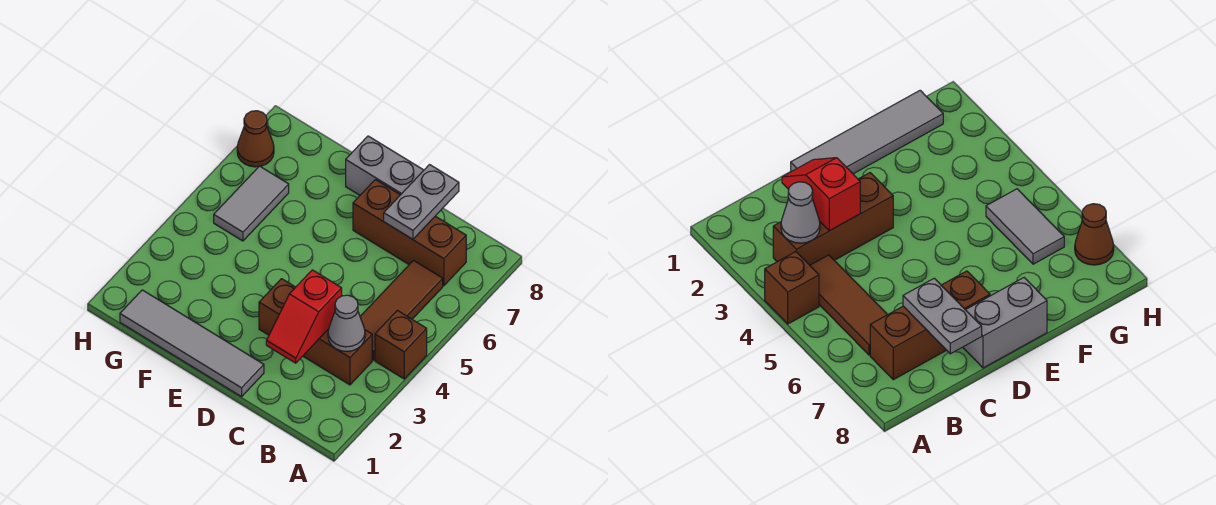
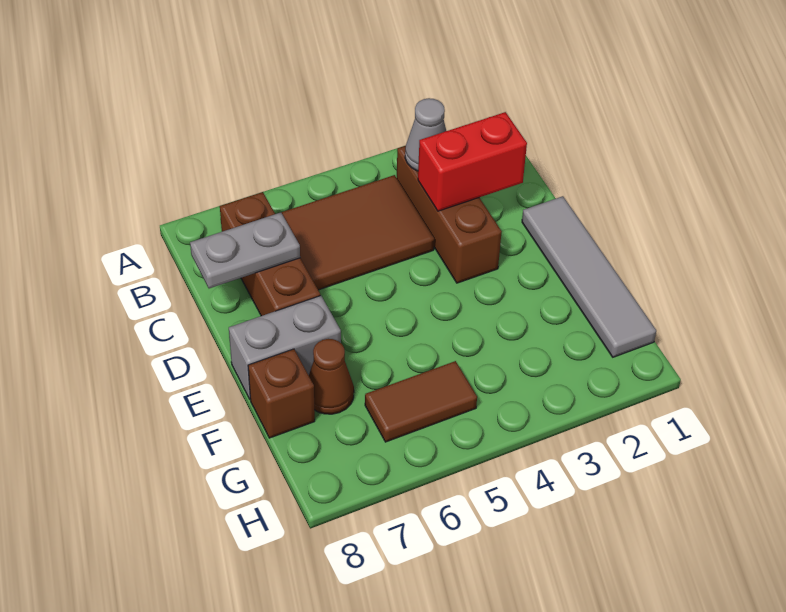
brown 1x1 brick [375,310,427,379] -> brown 1x1 brick moved to [248,349,315,438]
brown 1x3 tile [360,261,443,360] -> brown 2x3 tile [281,175,434,290]
red 1x2 slope [266,270,342,363] -> red 1x2 brick [418,112,527,211]
grey 1x2 brick [346,136,424,195] -> grey 1x2 brick turned to [229,296,341,400]
grey 1x2 tile [214,166,289,241] -> brown 1x2 tile [365,361,477,442]
brown 1x1 cone [237,111,274,167] -> brown 1x1 cone moved to [309,339,354,414]

